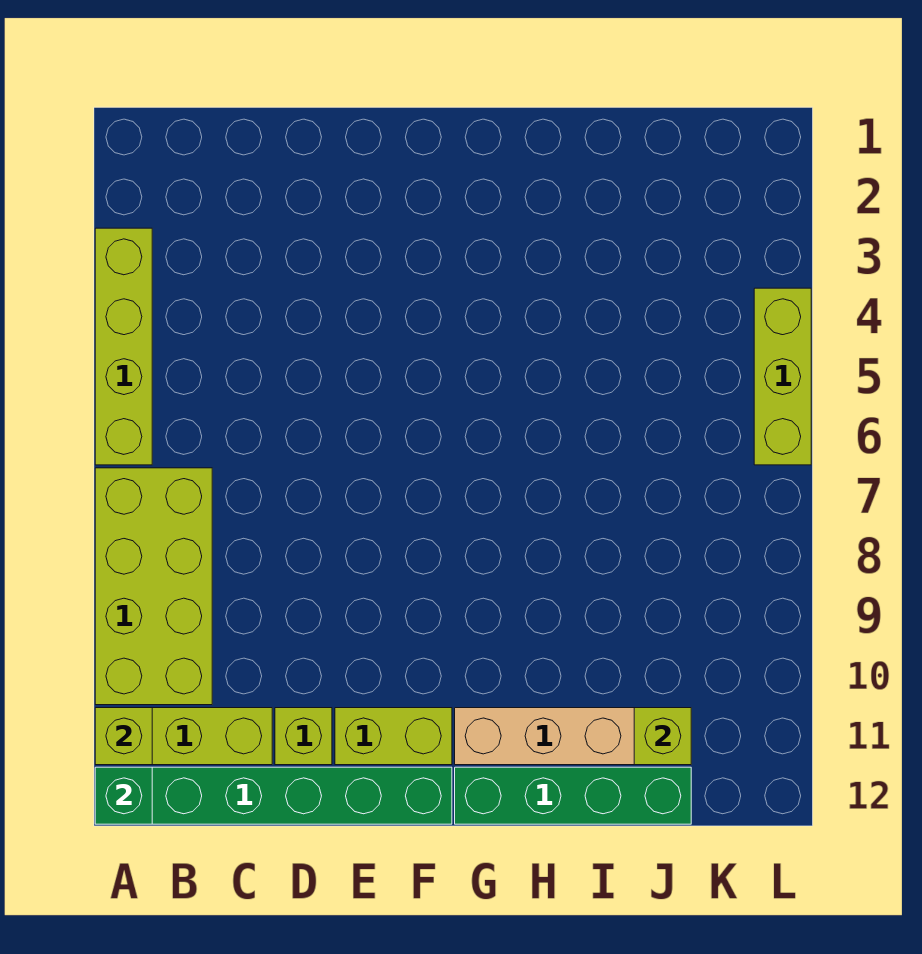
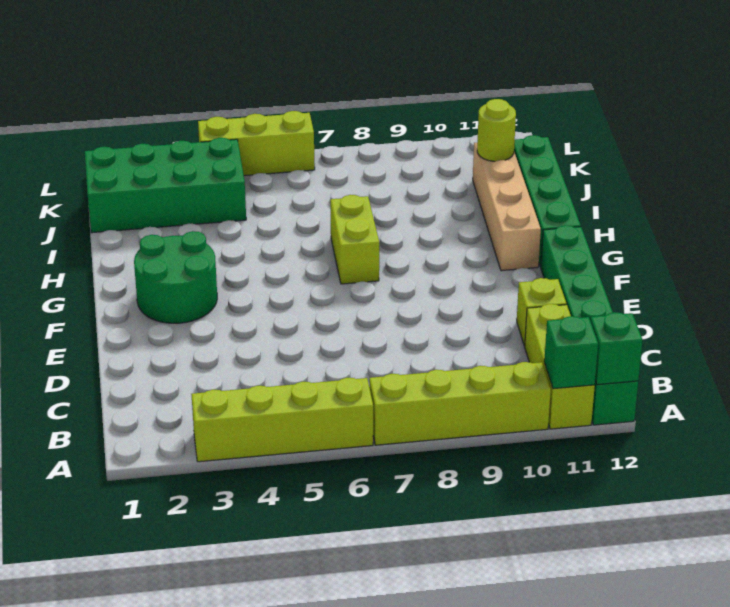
lime 2x4 brick [95,468,212,705] -> lime 1x4 brick [369,362,551,445]
lime 1x1 brick [95,708,152,765] -> green 1x1 brick [544,316,598,389]
lime 1x2 brick [335,708,452,765] -> lime 1x2 brick moved to [330,195,379,284]
none -> green 2x2 round brick [134,231,217,323]
none -> green 2x4 brick [85,138,246,233]
lime 1x1 brick [634,708,691,765] -> lime 1x1 round brick [477,99,516,161]

